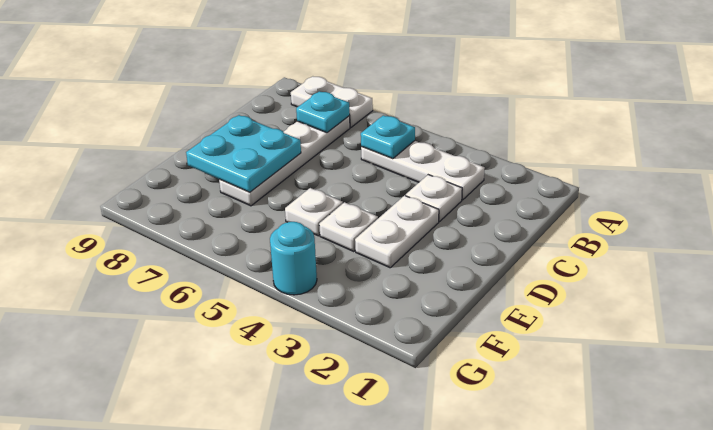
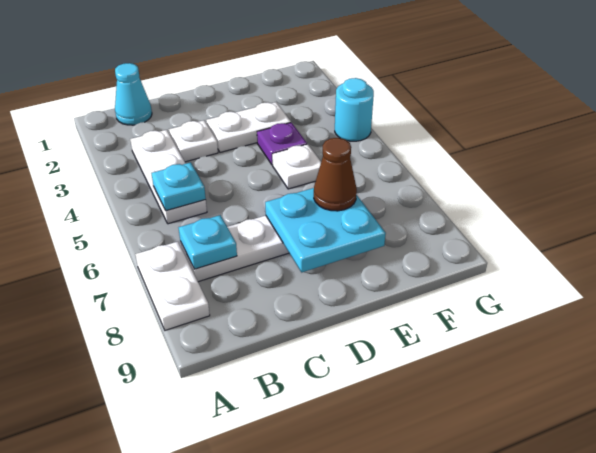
none -> cyan 1x1 cone [115,63,152,125]
white 1x1 plate [319,202,378,251] -> purple 1x1 plate [257,123,307,165]
none -> brown 1x1 cone [314,138,357,211]

